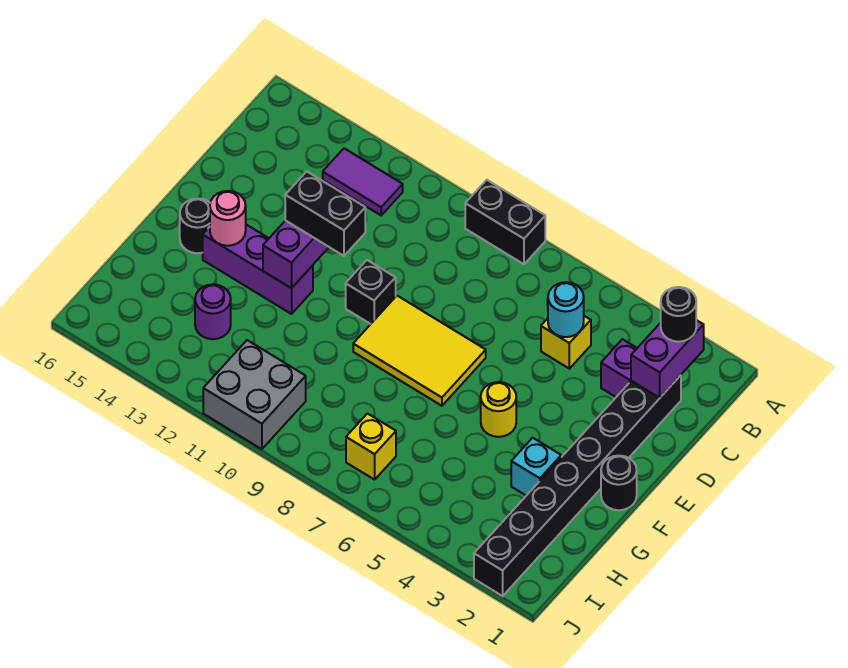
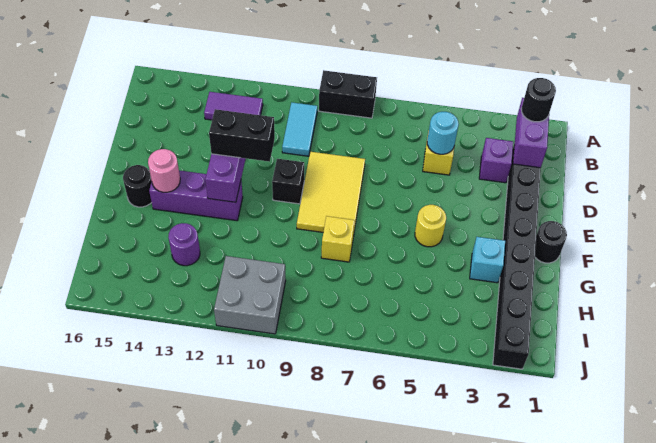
none -> cyan 1x2 tile [282,103,317,156]
yellow 2x3 tile [353,296,486,406] -> yellow 2x3 tile turned to [297,152,365,232]
yellow 1x1 brick [346,414,396,480] -> yellow 1x1 brick moved to [321,216,355,262]

